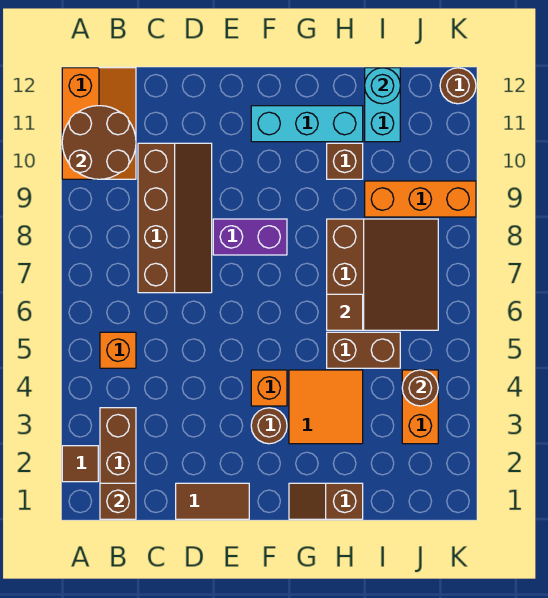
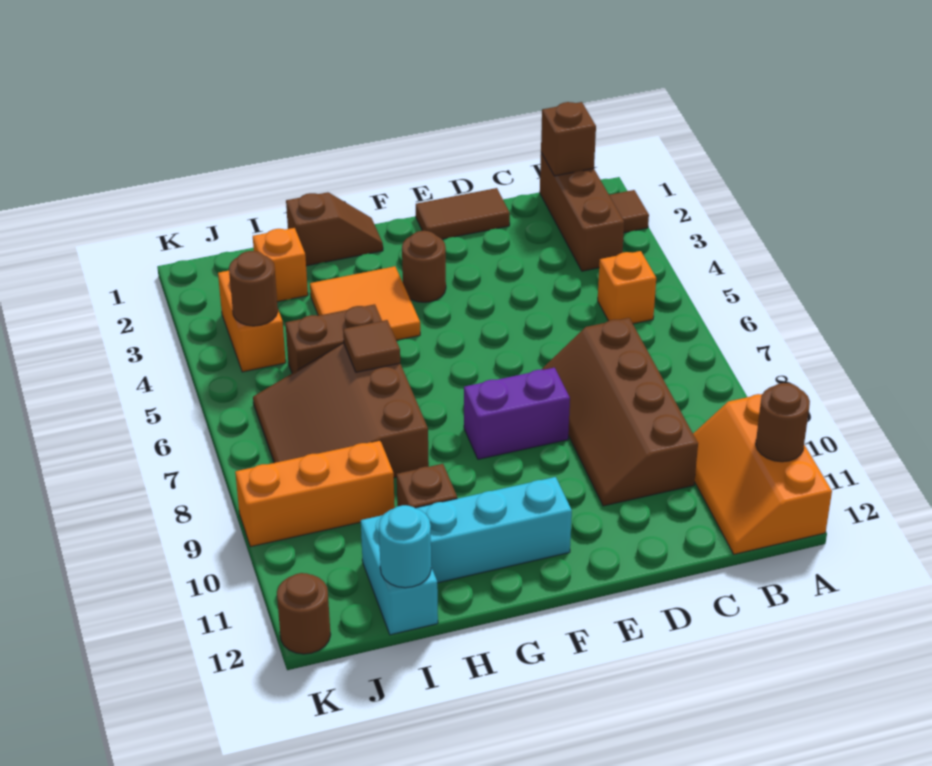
brown 2x2 round brick [62,106,136,179] -> brown 1x1 round brick [756,383,810,462]
orange 1x1 brick [251,370,287,406] -> orange 1x1 brick moved to [253,228,308,302]

